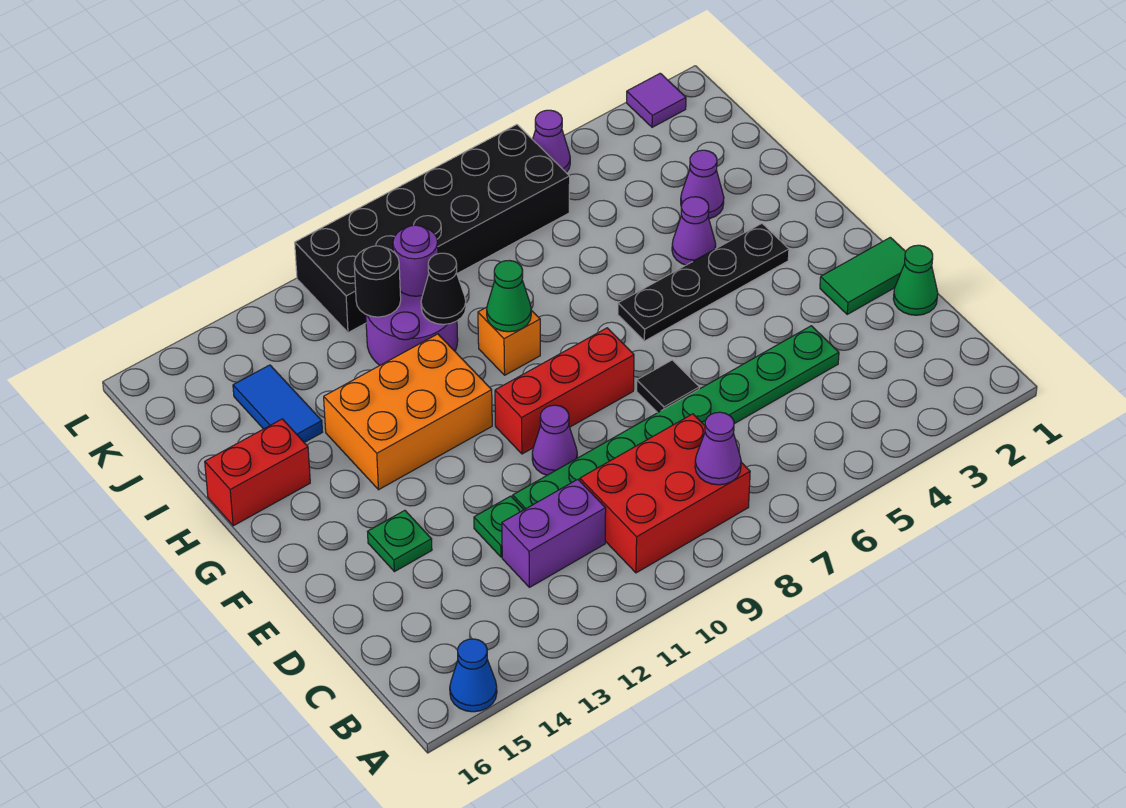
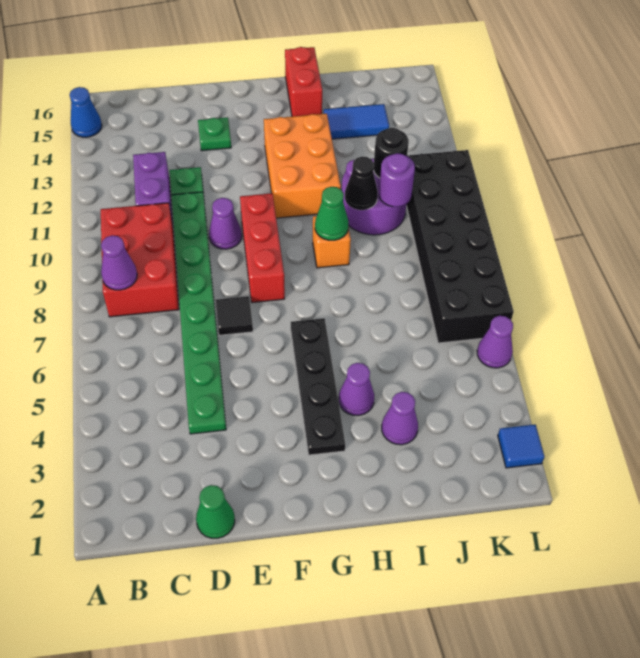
green 1x2 tile [820,237,906,314] -> none
purple 1x1 tile [627,73,686,127] -> blue 1x1 tile [498,425,545,468]

